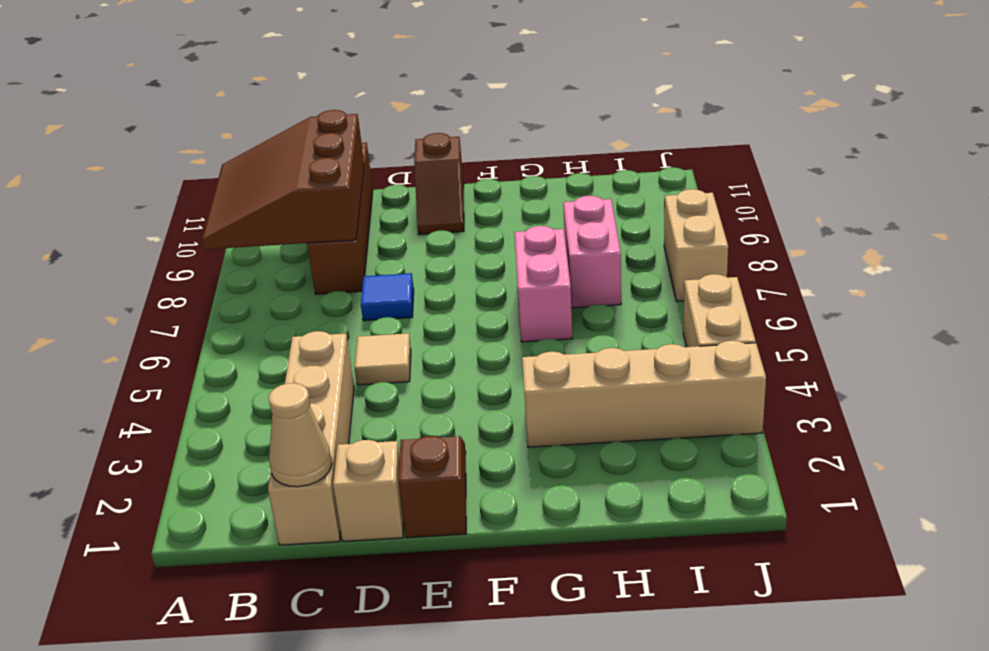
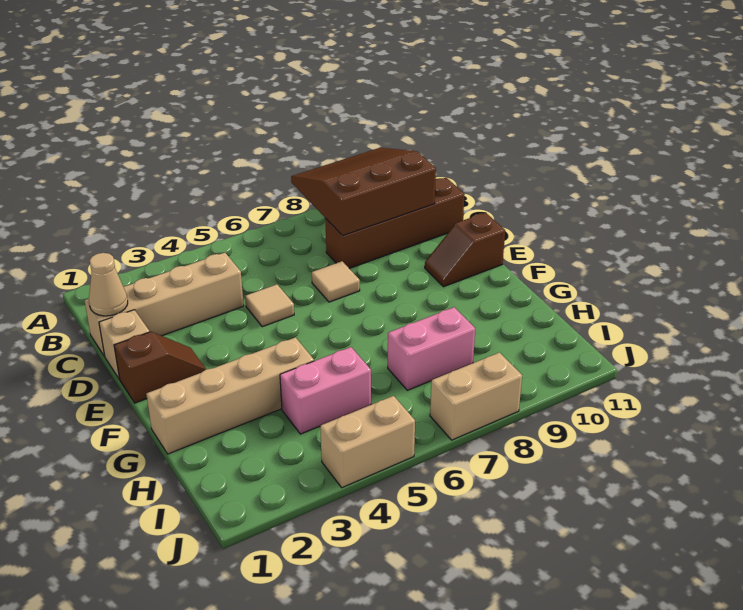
blue 1x1 tile [361,273,414,321] -> tan 1x1 tile [312,261,360,302]
tan 1x4 brick [522,341,766,447] -> tan 1x4 brick turned to [146,337,314,454]
pink 1x2 brick [514,226,572,342] -> pink 1x2 brick moved to [280,347,371,434]

